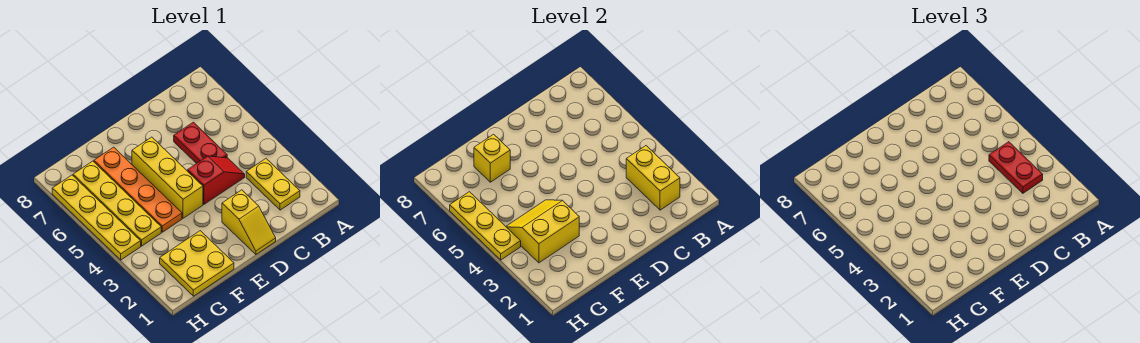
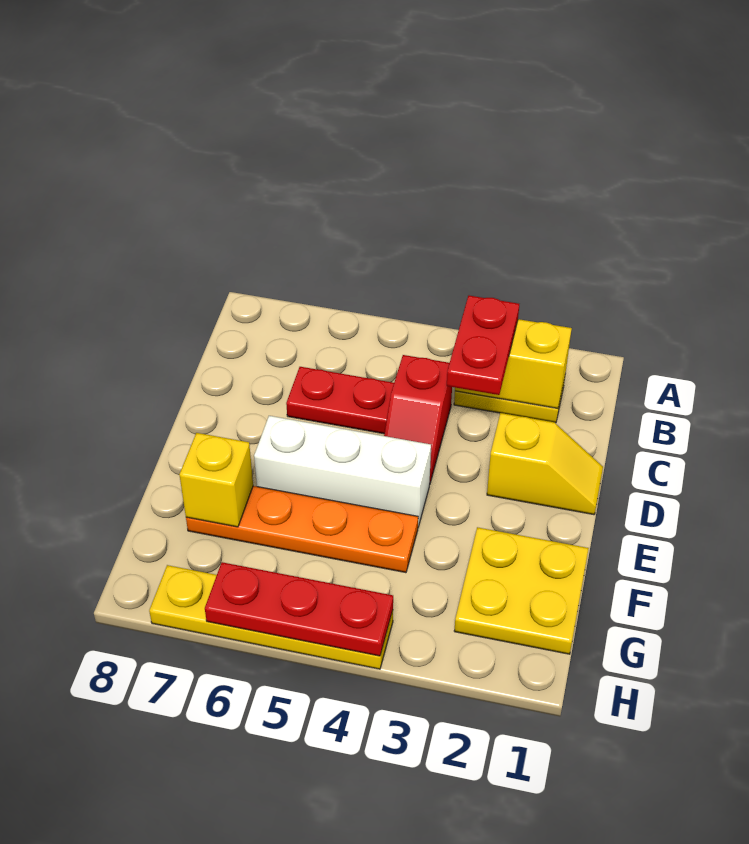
red 1x2 plate [989,142,1043,193] -> red 1x2 plate turned to [447,296,519,395]
red 1x2 slope [187,156,245,204] -> red 1x2 slope turned to [384,355,452,485]
yellow 1x3 brick [132,137,203,218] -> white 1x3 brick [254,416,431,527]
yellow 2x2 slope [506,200,579,263] -> none
yellow 1x4 plate [73,161,161,246] -> none
yellow 1x3 plate [450,192,521,260] -> red 1x3 plate [205,562,393,656]

